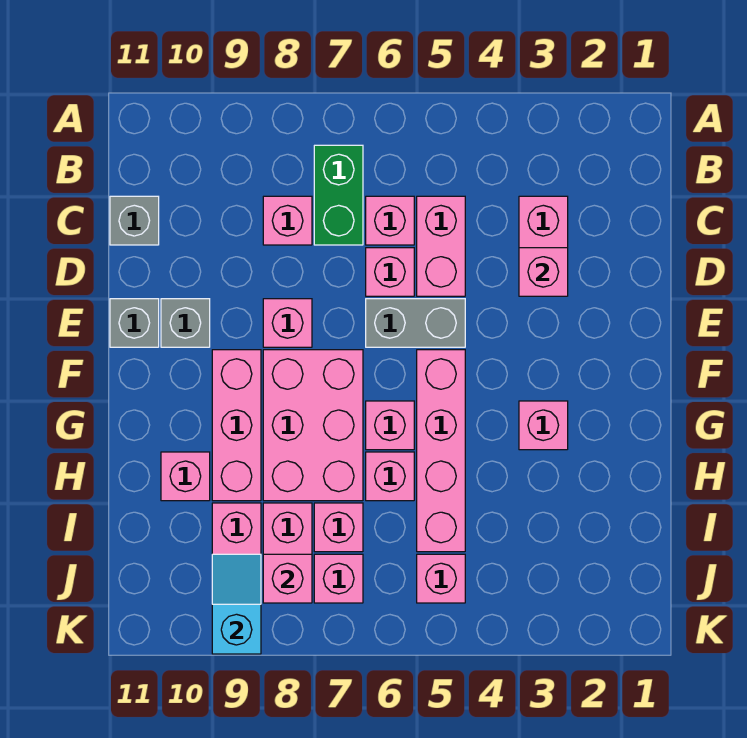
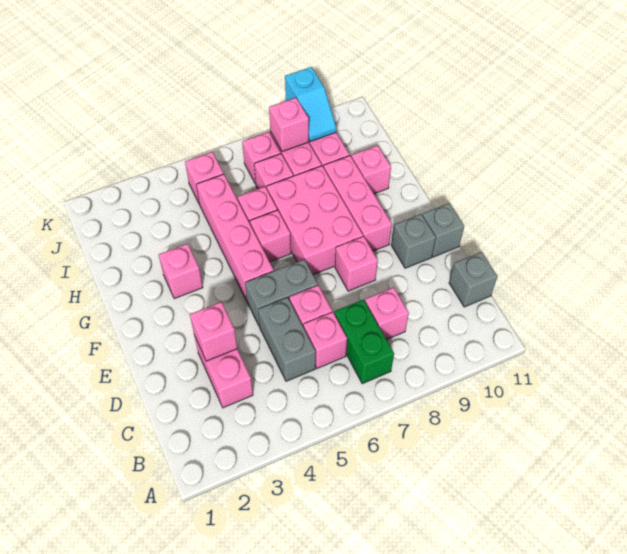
pink 1x2 brick [417,196,465,296] -> grey 1x2 brick [258,297,316,381]

